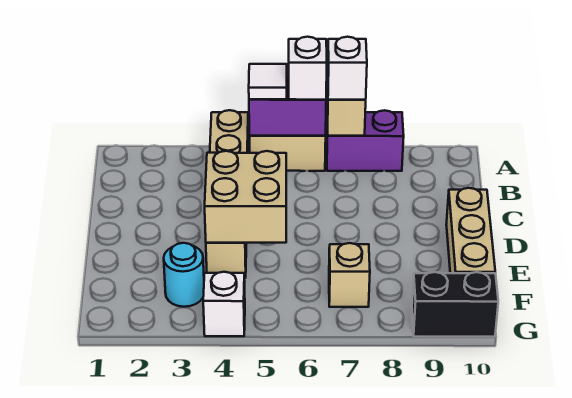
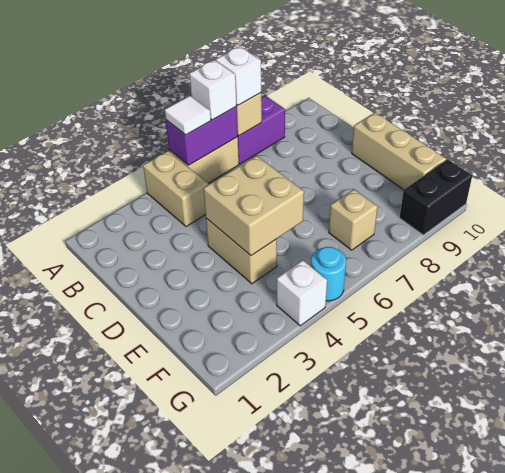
cyan 1x1 round brick [164,243,204,307] -> cyan 1x1 round brick moved to [311,247,346,301]

